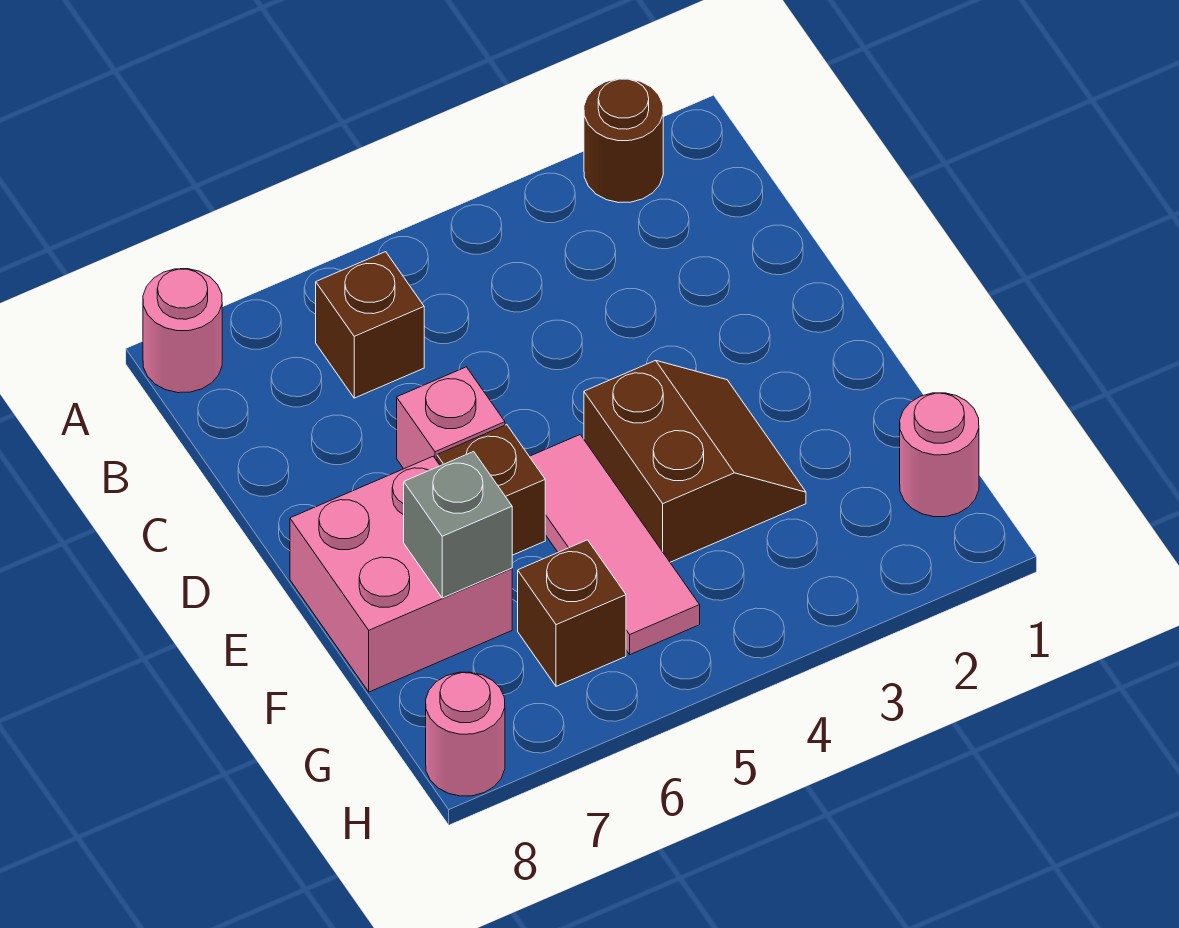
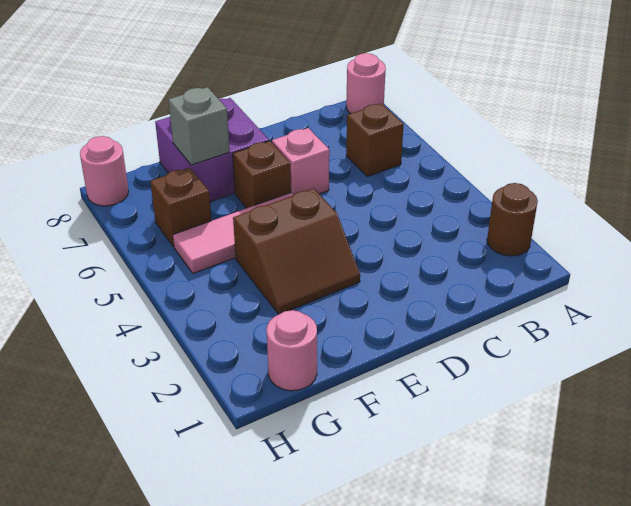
pink 2x2 brick [290,456,512,692] -> purple 2x2 brick [155,98,269,202]

